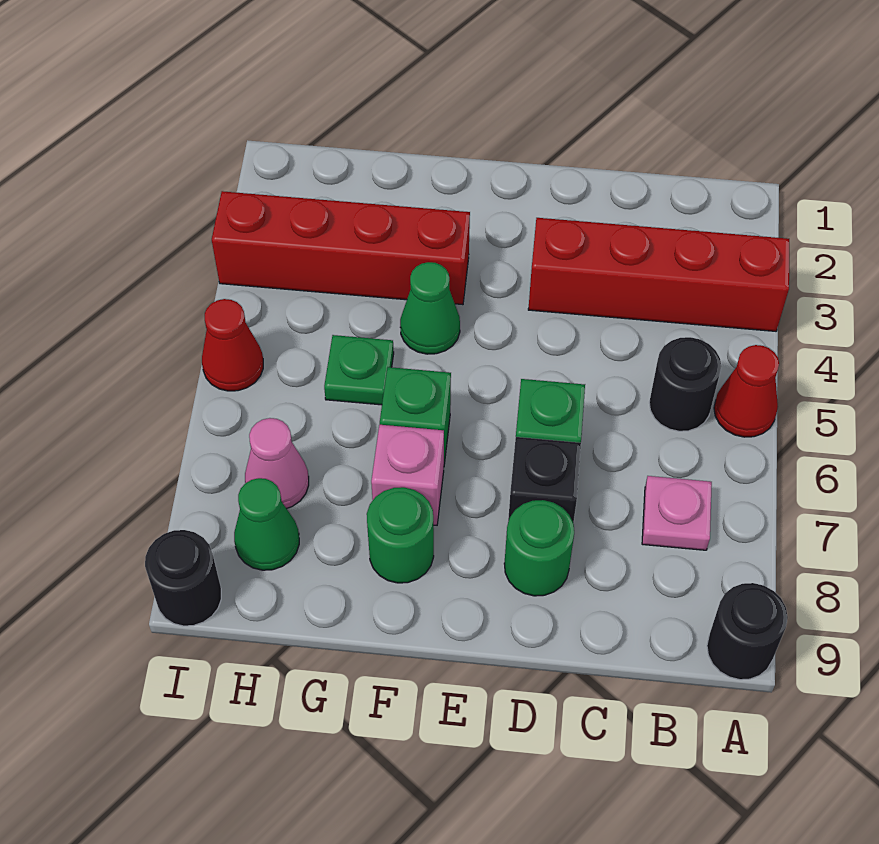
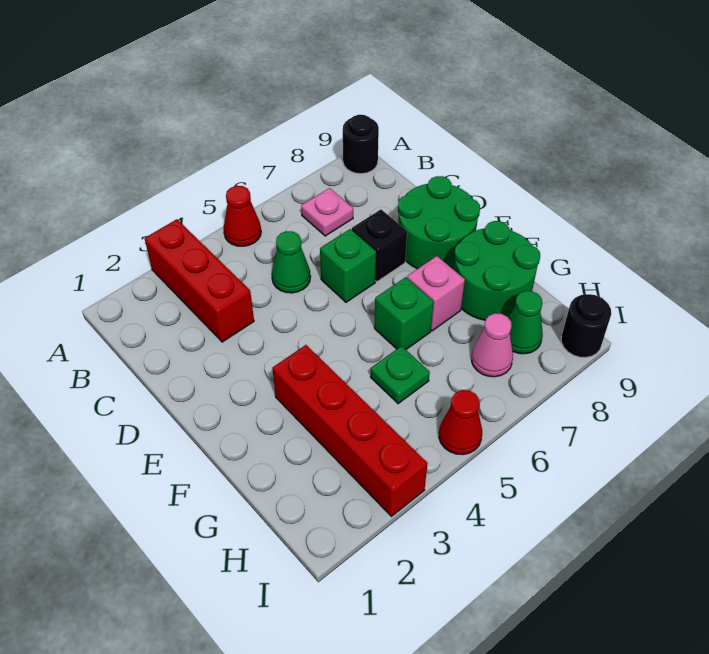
red 1x4 brick [528,218,789,331] -> red 1x3 brick [145,219,254,342]
black 1x1 round brick [649,337,721,431] -> none
green 1x1 round brick [504,500,574,596] -> green 2x2 round brick [398,176,480,270]
green 1x1 cone [400,262,460,354] -> green 1x1 cone moved to [272,231,311,293]
green 1x1 round brick [367,487,434,583] -> green 2x2 round brick [454,221,540,320]

